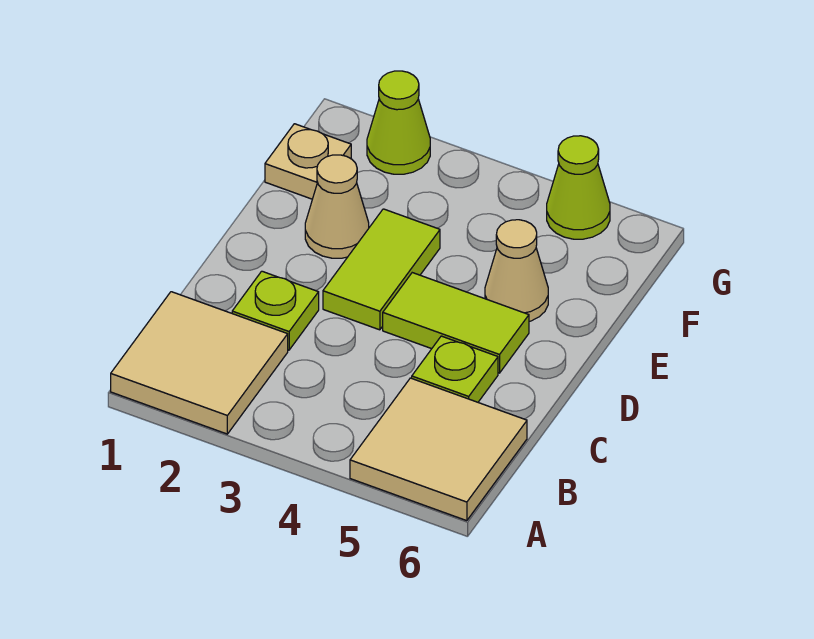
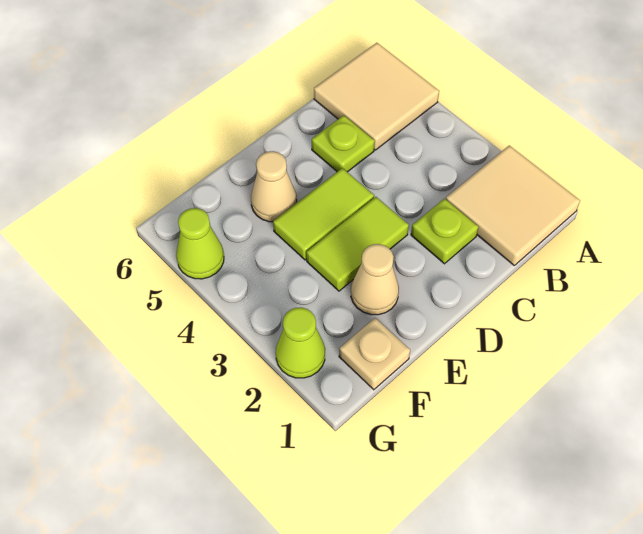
lime 1x2 tile [383,273,529,373] -> lime 1x2 tile turned to [273,168,374,260]

